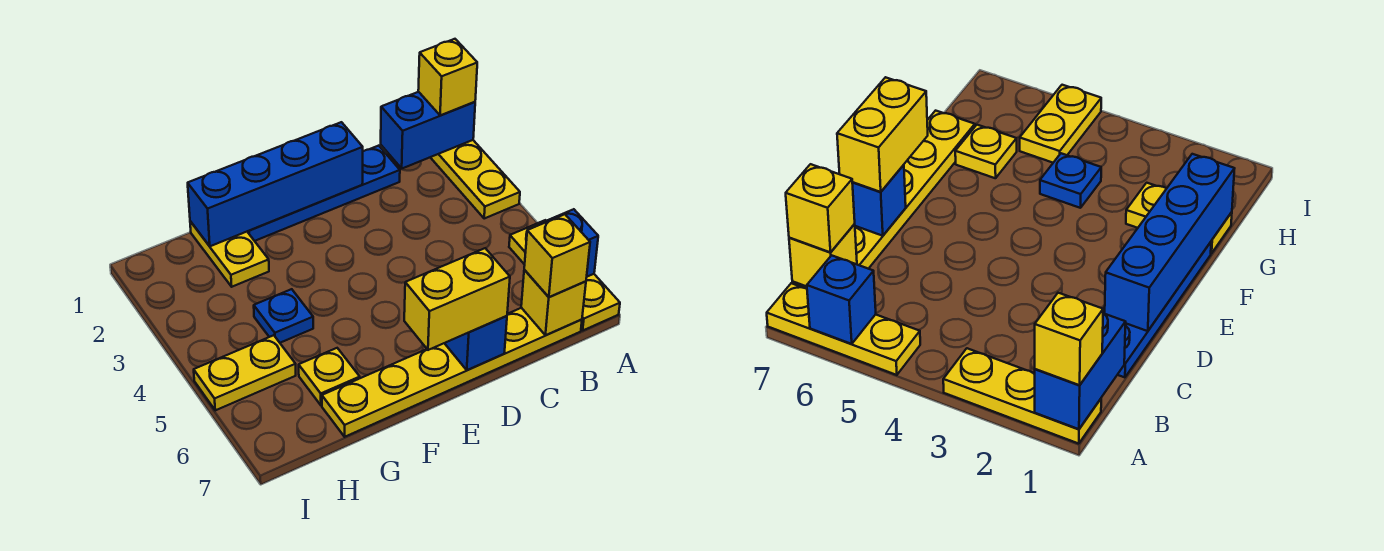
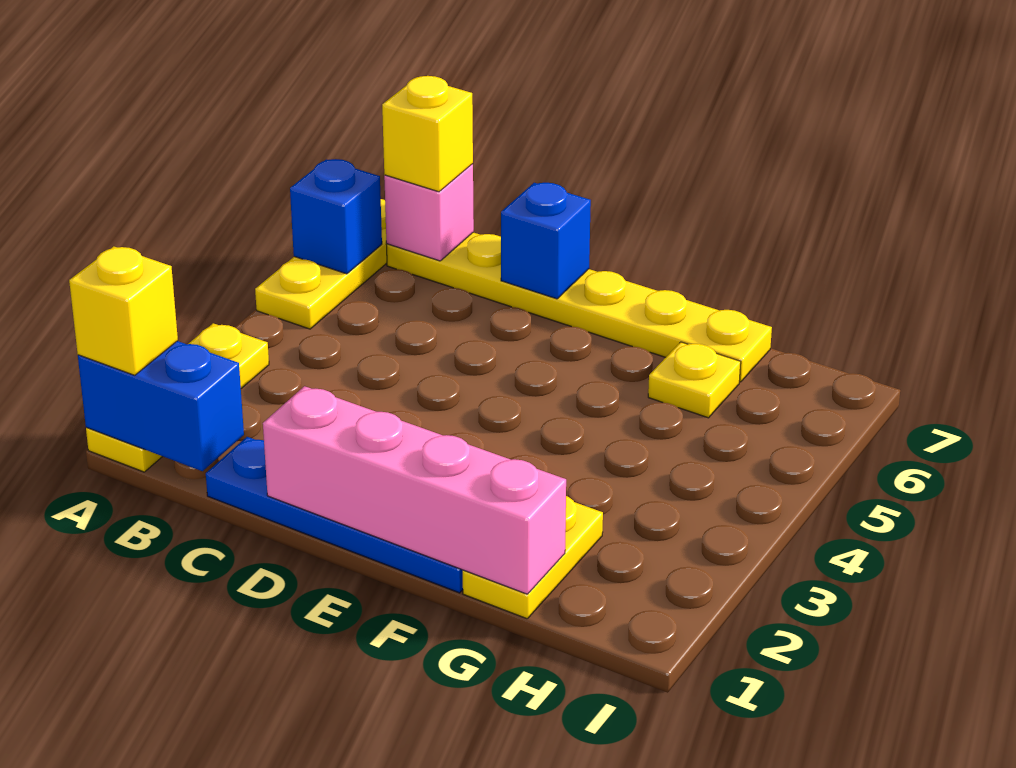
yellow 1x1 brick [521,270,586,335] -> pink 1x1 brick [384,164,474,261]
blue 1x4 brick [188,122,363,246] -> pink 1x4 brick [263,386,566,594]
yellow 1x2 brick [404,248,510,350] -> none
blue 1x1 plate [254,289,313,343] -> none
yellow 1x2 plate [194,335,296,410] -> none

